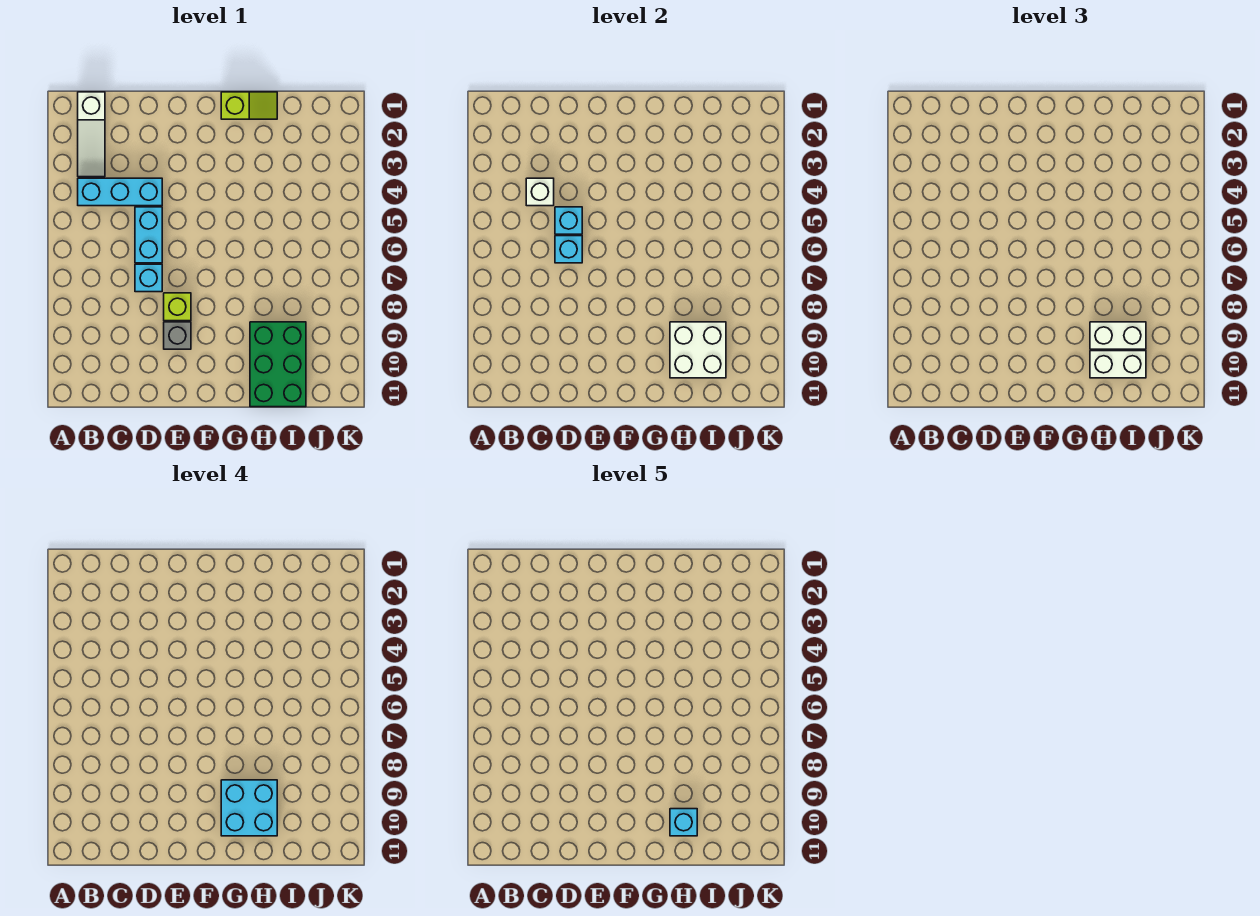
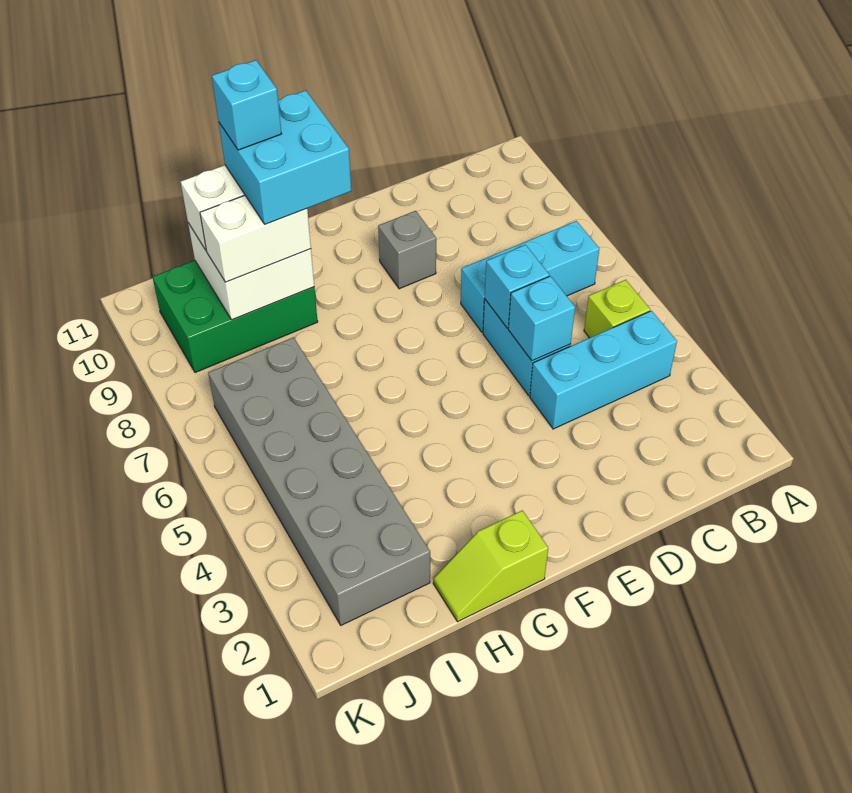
white 1x3 slope [78,92,105,177] -> none
white 1x1 brick [526,178,554,206] -> none
cyan 1x1 brick [135,264,162,292] -> cyan 1x3 brick [461,221,600,332]
lime 1x1 brick [164,293,191,321] -> lime 1x1 brick moved to [584,280,650,338]
green 2x3 brick [250,322,306,407] -> green 2x3 brick turned to [153,260,318,373]
none -> grey 2x6 brick [208,337,430,625]

